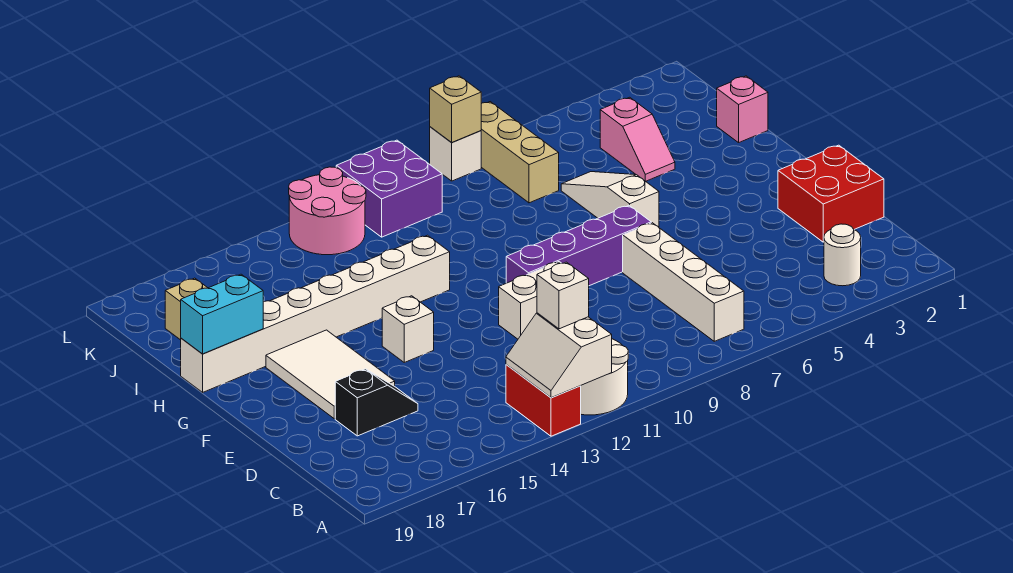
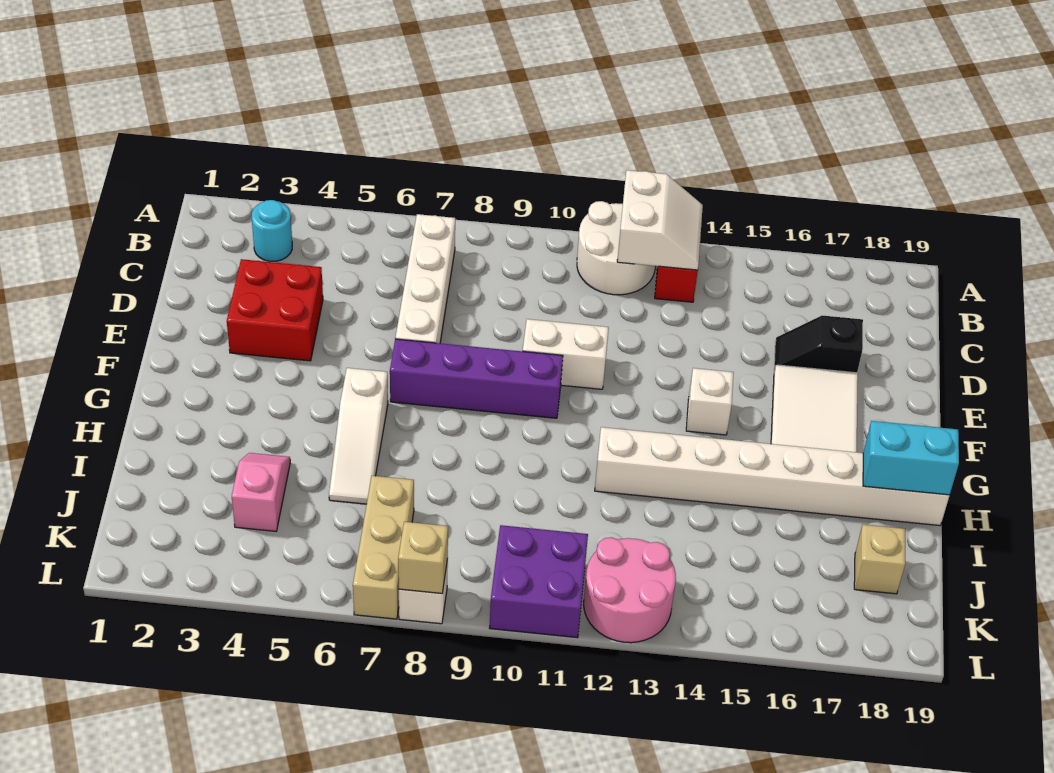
white 1x1 round brick [824,224,861,286] -> cyan 1x1 round brick [252,200,292,261]
white 1x1 brick [537,262,589,329] -> none
red 2x2 brick [778,145,884,242] -> red 2x2 brick moved to [227,259,323,361]
pink 1x1 brick [717,76,768,143] -> none

